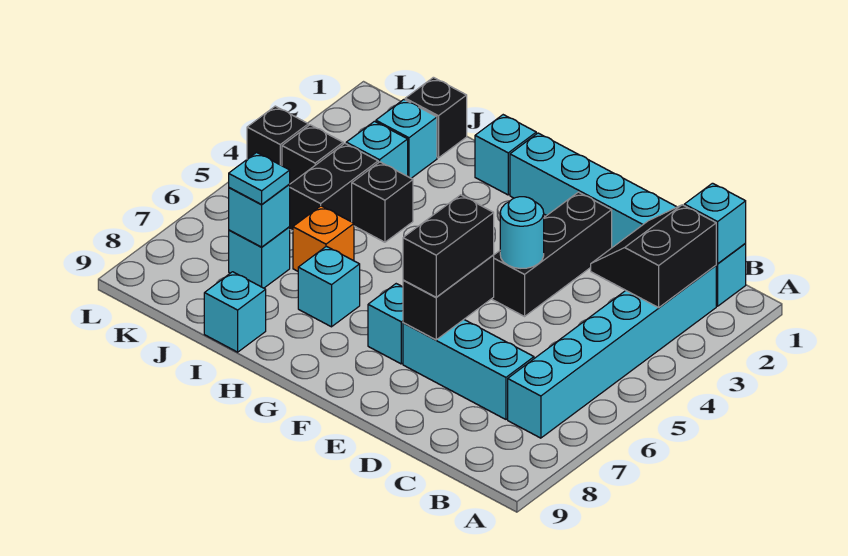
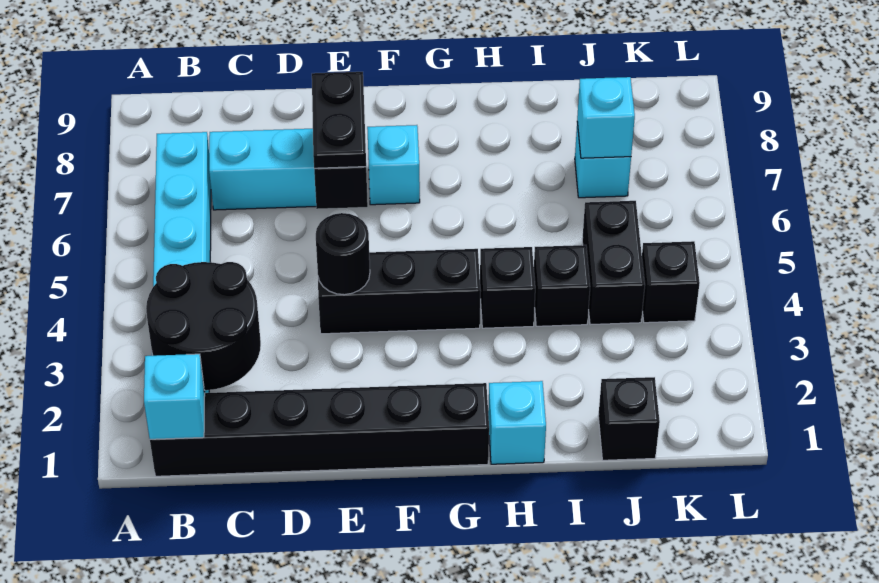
cyan 1x6 brick [510,133,746,306] -> black 1x6 brick [150,383,489,476]
black 2x2 slope [591,205,716,308] -> black 2x2 round brick [146,262,261,390]
black 1x3 brick [492,192,612,316] -> black 1x3 brick turned to [318,249,481,334]
cyan 1x1 round brick [500,197,544,268] -> black 1x1 round brick [316,213,370,295]
black 1x2 brick [403,195,494,297] -> black 1x2 plate [312,72,366,168]
cyan 1x1 brick [298,246,360,327] -> none
orange 1x1 brick [293,206,354,271] -> none
cyan 1x1 brick [204,272,266,352] -> none
cyan 1x1 brick [376,100,437,178] -> none
cyan 1x1 brick [346,121,408,176] -> none
cyan 1x1 plate [229,153,290,204] -> none
black 1x1 brick [247,106,308,166] -> black 1x1 brick moved to [480,247,535,328]

